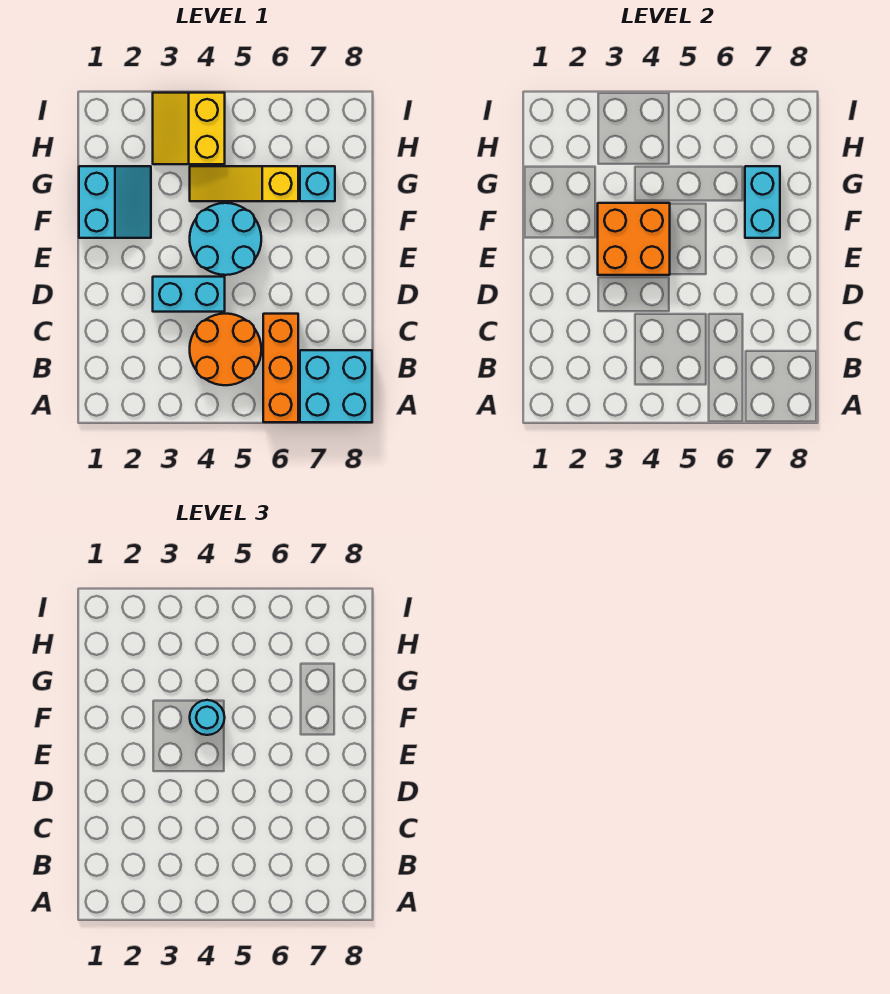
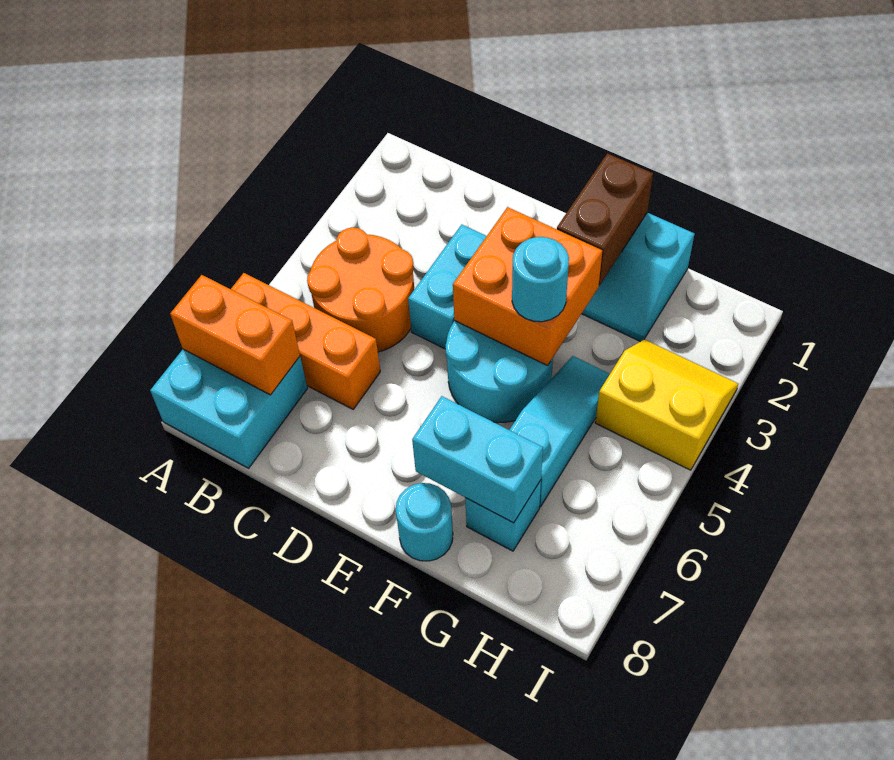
none -> orange 1x2 brick [170,275,300,395]
none -> brown 1x2 brick [557,153,653,285]
none -> cyan 1x1 round brick [396,483,453,561]
yellow 1x3 slope [190,166,298,201] -> cyan 1x3 slope [510,356,610,507]

